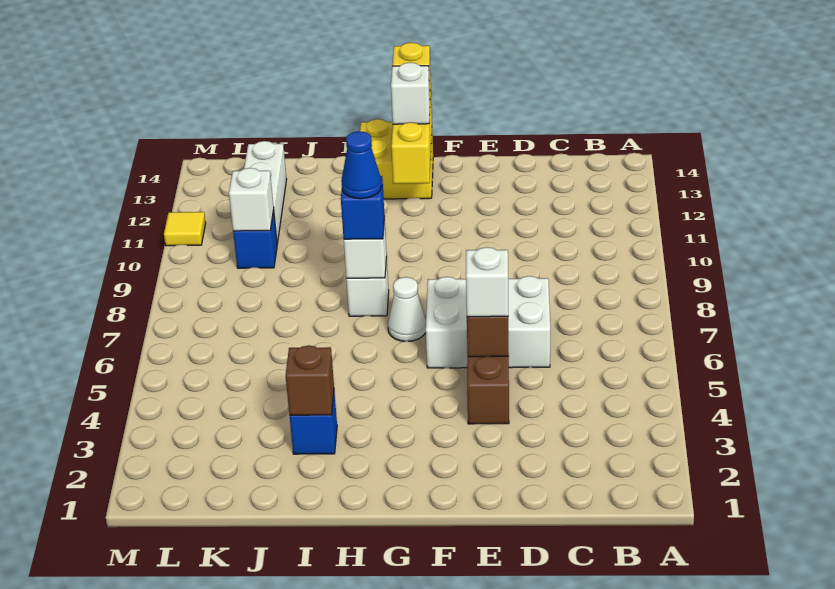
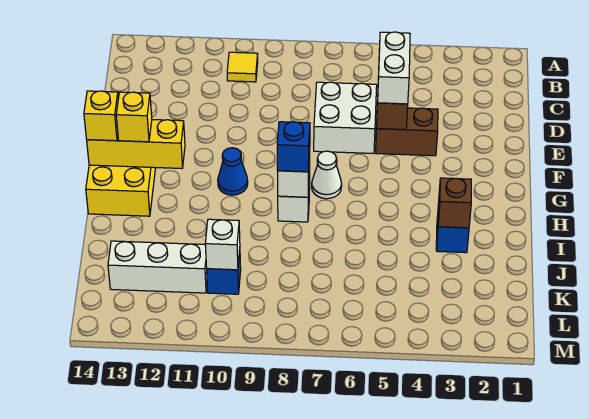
white 2x3 brick [426,276,550,368] -> white 2x2 brick [314,82,377,154]
white 1x1 brick [466,247,508,317] -> white 1x2 brick [378,32,410,104]
white 1x1 brick [391,63,430,124] -> yellow 1x1 brick [116,92,152,142]
blue 1x1 cone [341,131,382,199] -> blue 1x1 cone moved to [218,148,248,195]
yellow 1x1 tile [164,212,206,246] -> yellow 1x1 tile moved to [227,52,258,82]

